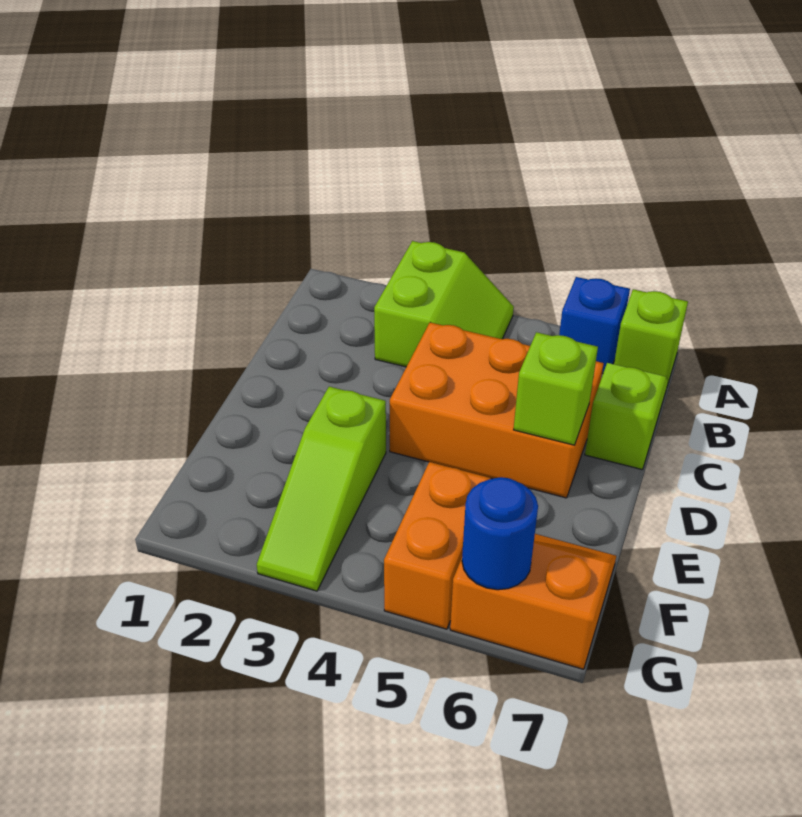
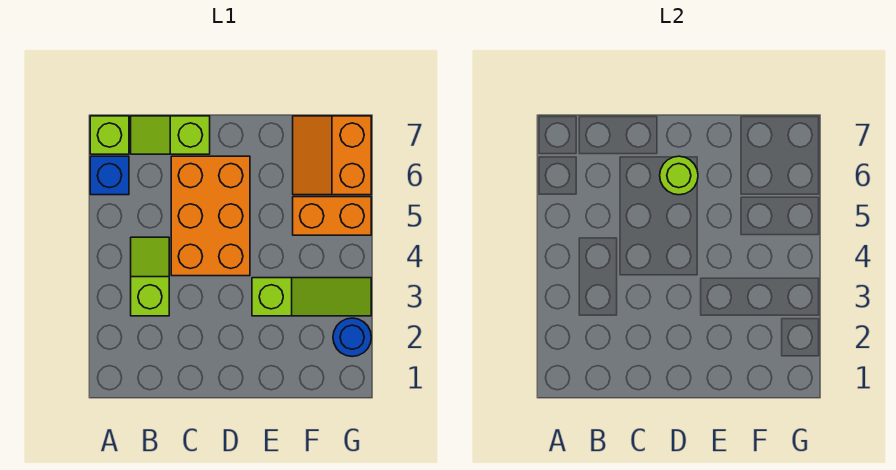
lime 2x2 slope [374,241,514,367] -> lime 1x2 slope [131,237,169,316]
lime 1x1 brick [514,332,598,445] -> lime 1x1 round brick [660,156,698,195]
blue 1x1 round brick [462,477,538,590] -> blue 1x1 round brick moved to [333,318,371,357]

